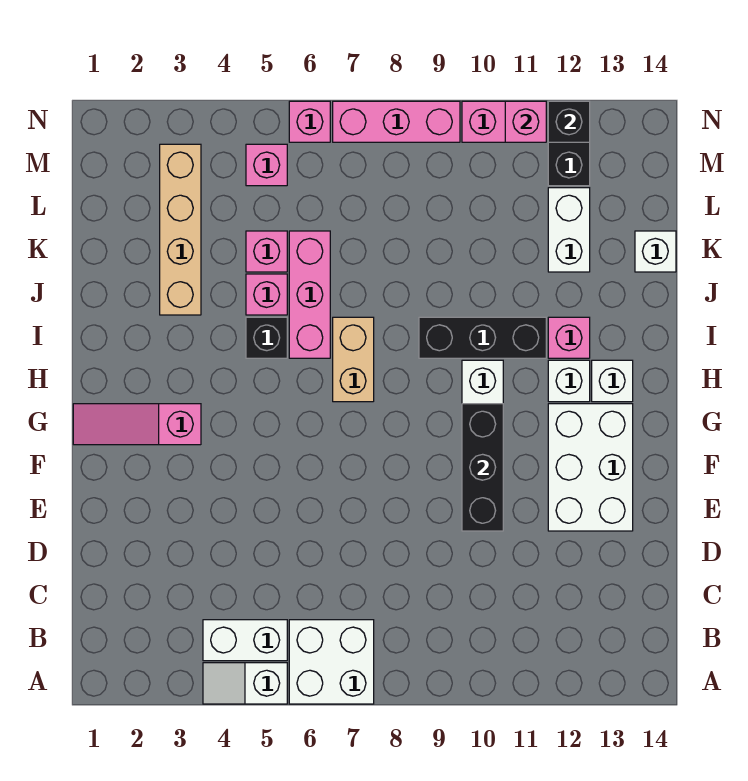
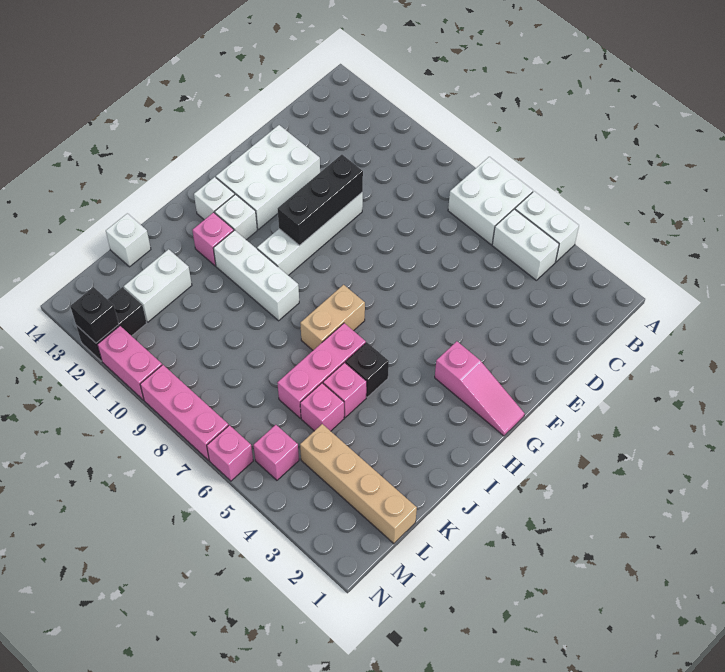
white 1x2 slope [203,663,287,704] -> white 1x2 brick [515,191,579,262]
black 1x3 brick [419,317,546,358] -> white 1x3 brick [213,230,299,321]
tan 1x4 brick [160,144,201,315] -> tan 1x4 brick turned to [300,424,417,544]
pink 1x1 brick [505,101,546,142] -> none

